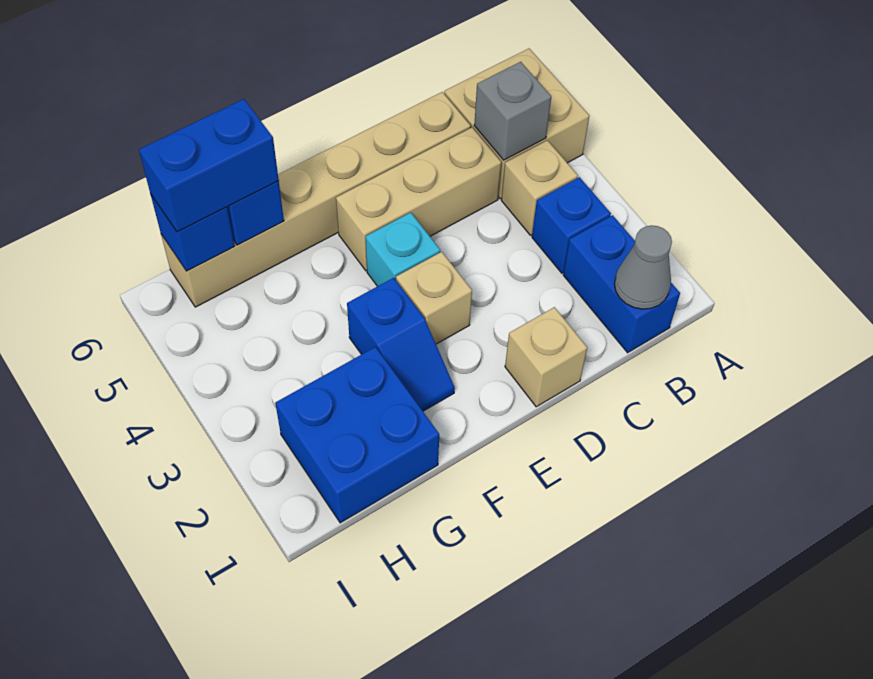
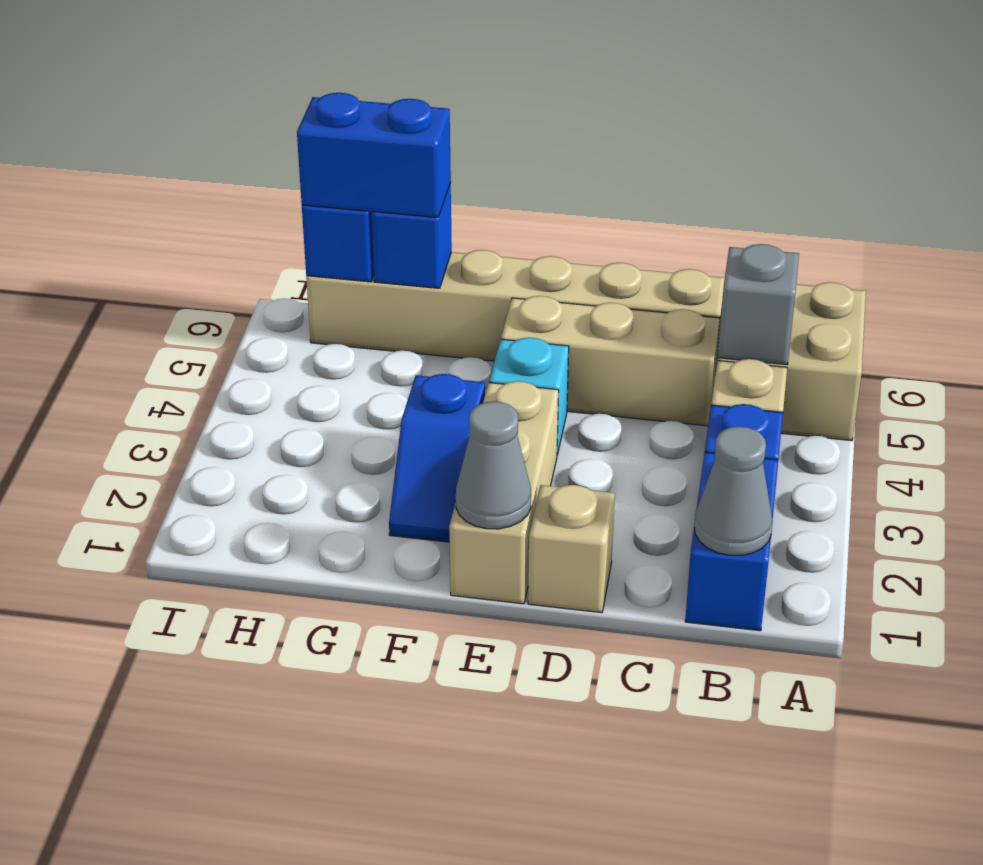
none -> grey 1x1 cone [456,401,531,529]
tan 1x1 brick [396,252,472,344] -> tan 1x3 brick [449,381,559,604]
blue 2x2 brick [275,347,439,523] -> none

